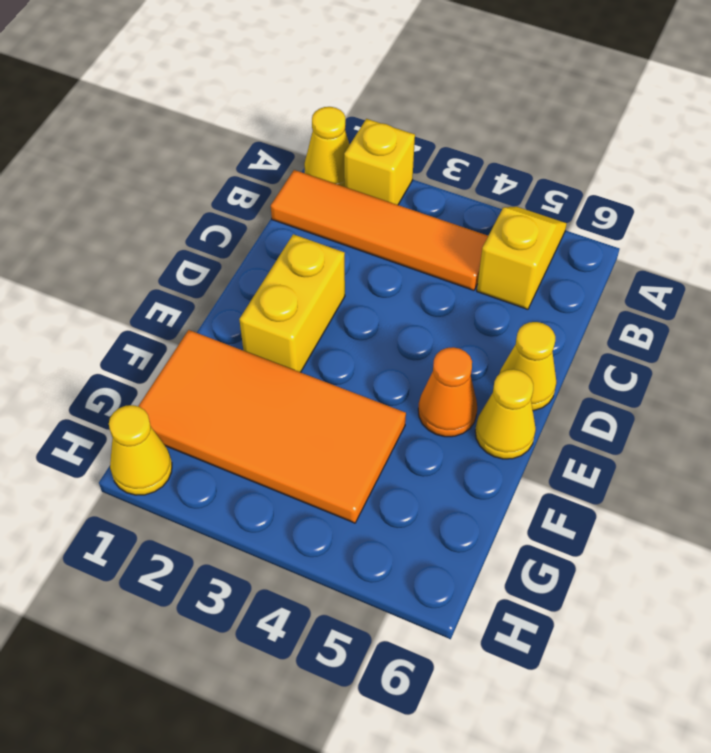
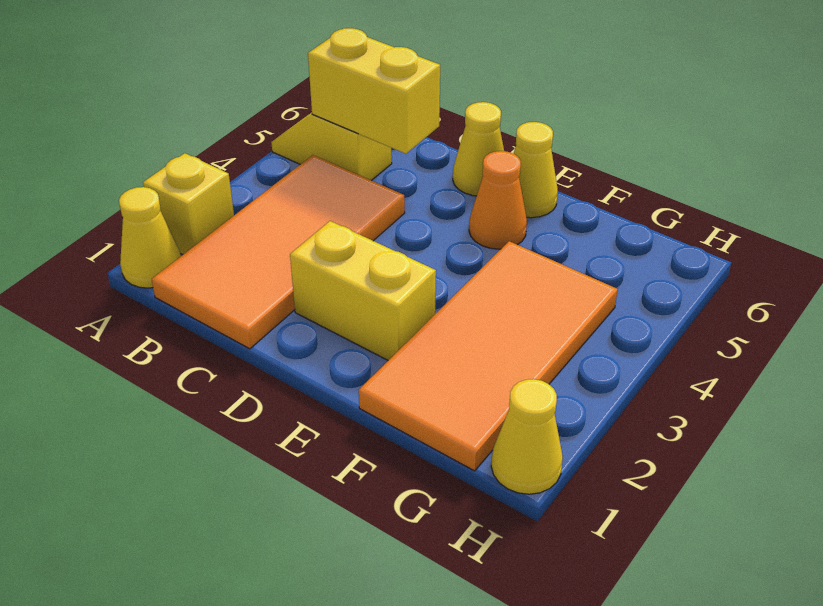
orange 1x4 tile [271,170,488,290] -> orange 2x4 tile [152,155,405,349]
none -> yellow 1x2 brick [308,28,440,154]

